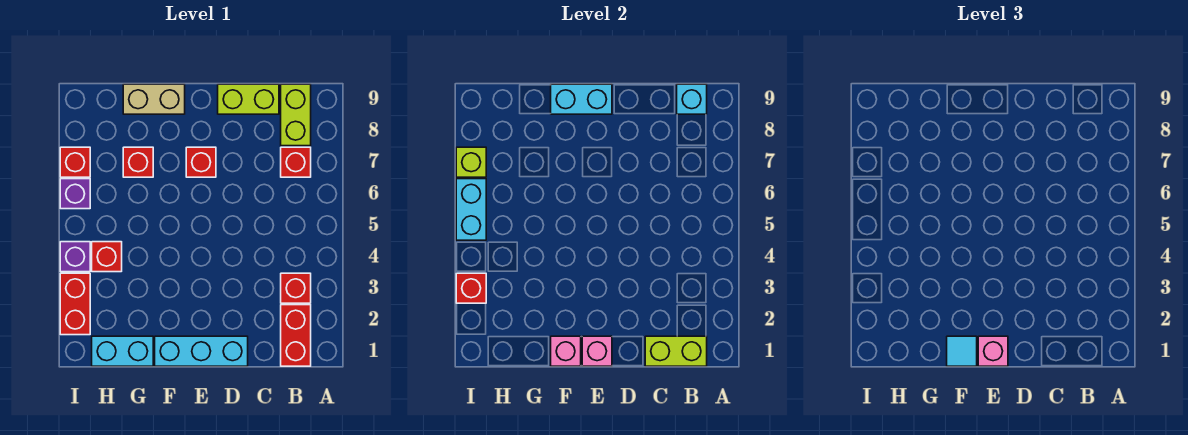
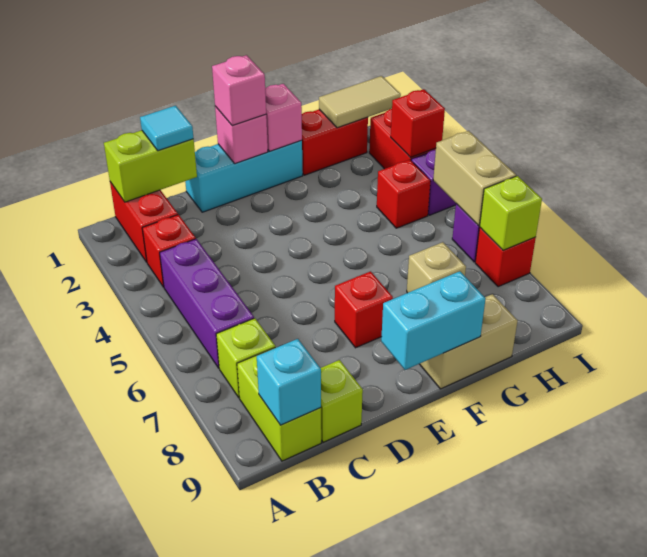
none -> purple 1x3 brick [160,239,254,368]
red 1x1 brick [281,147,311,177] -> lime 1x1 brick [216,318,275,398]
lime 1x2 brick [218,84,279,114] -> lime 1x1 brick [321,360,363,442]
cyan 1x1 tile [947,336,977,366] -> cyan 1x1 tile moved to [140,106,194,151]
cyan 1x2 brick [92,336,153,366] -> red 1x2 brick [302,110,368,175]
red 1x1 brick [123,147,153,177] -> tan 1x1 brick [407,242,466,293]
none -> tan 1x2 tile [319,76,401,128]
cyan 1x2 brick [456,179,486,240] -> tan 1x2 brick [433,131,516,225]

